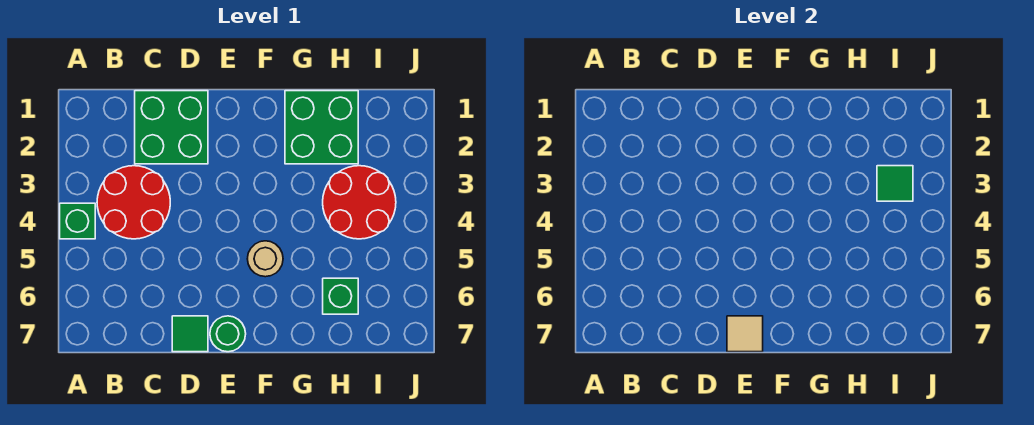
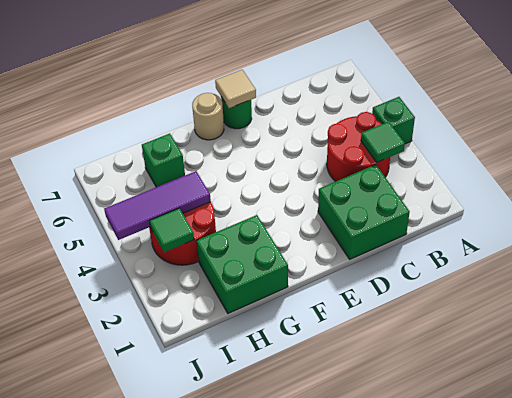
green 1x1 tile [172,316,208,352] -> green 1x1 tile moved to [361,122,405,162]
tan 1x1 round brick [247,241,283,277] -> tan 1x1 round brick moved to [192,93,224,140]
none -> purple 1x3 tile [104,171,211,240]

